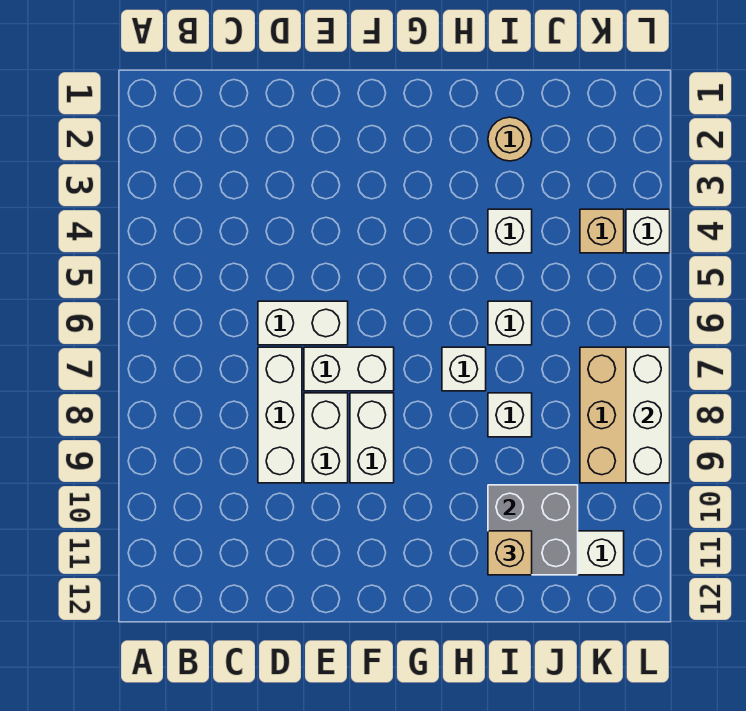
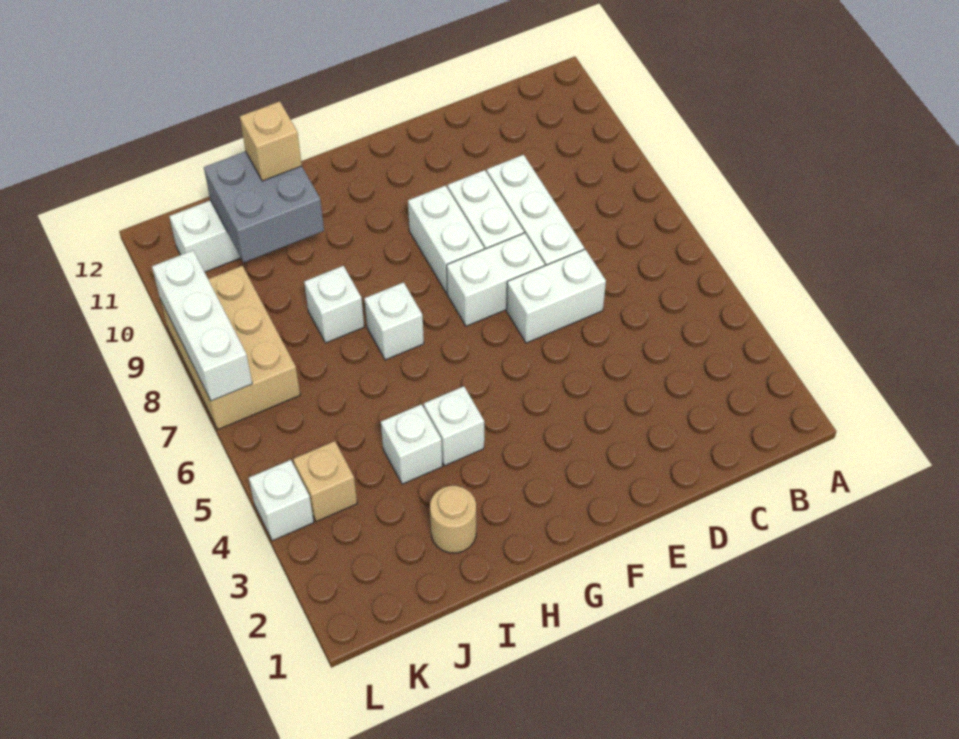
white 1x1 brick [488,301,532,345] -> white 1x1 brick moved to [424,386,484,466]

